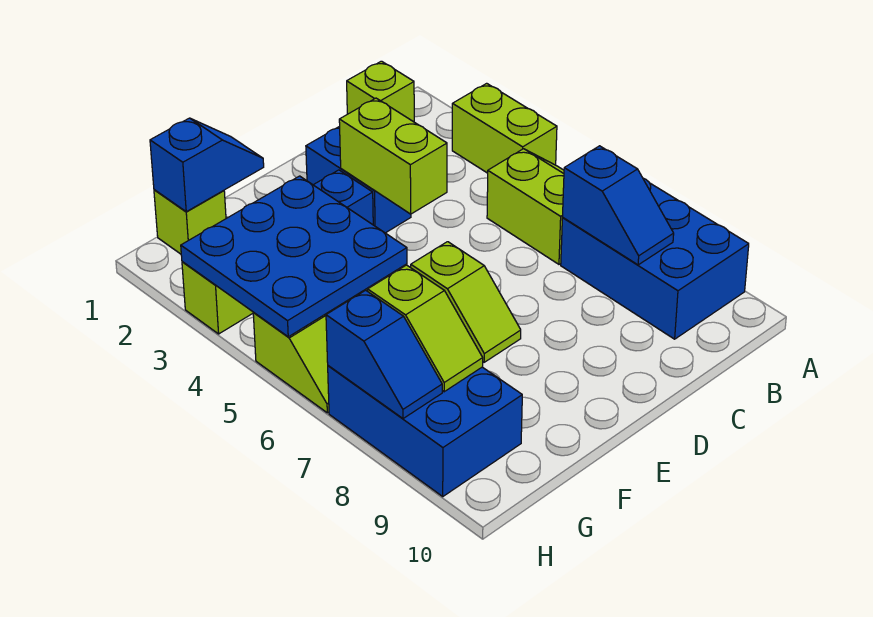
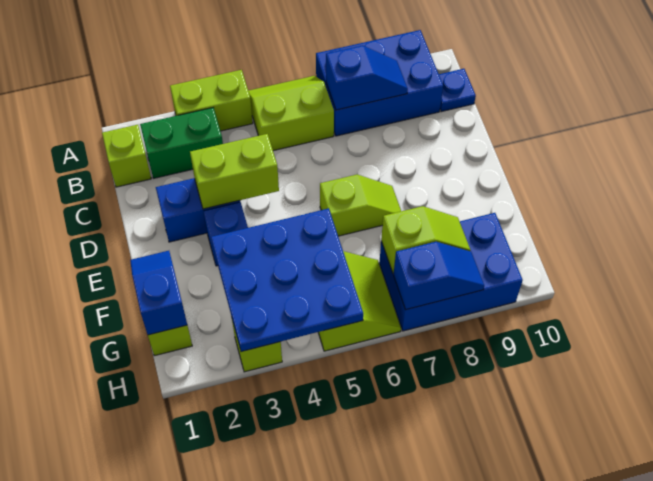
none -> green 1x2 brick [140,108,223,178]
none -> blue 1x1 plate [439,69,476,112]

